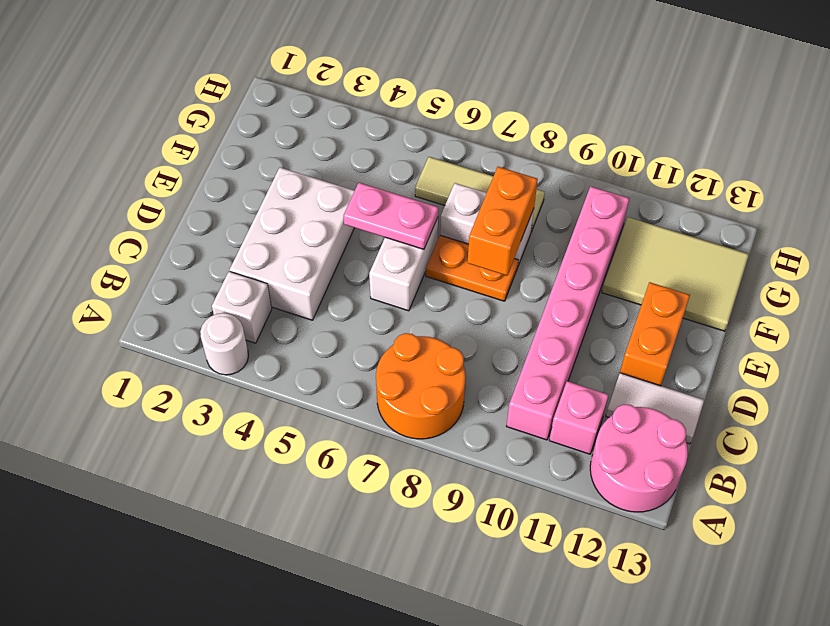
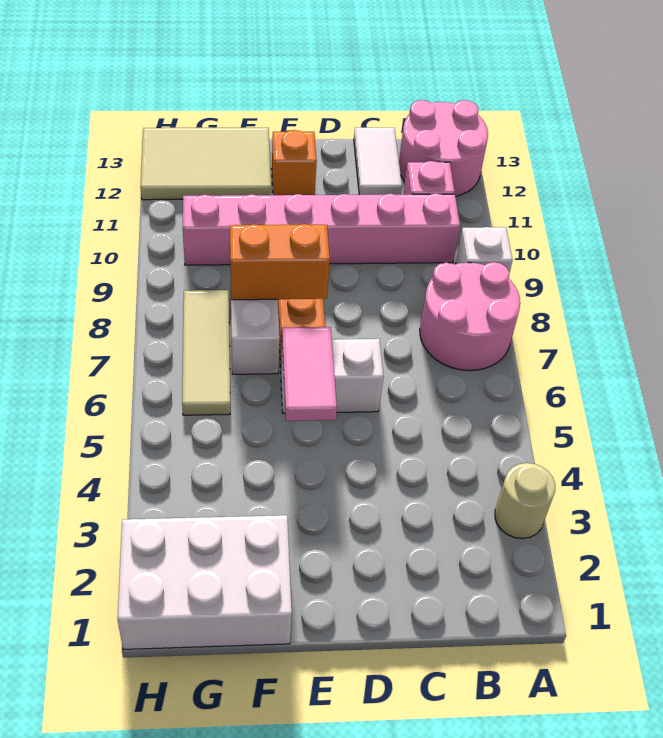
white 1x1 round brick [200,313,248,375] -> tan 1x1 round brick [495,463,555,539]
orange 2x2 round brick [376,333,466,439] -> pink 2x2 round brick [420,262,520,371]
white 1x1 brick [212,272,272,343] -> white 1x1 brick moved to [456,227,513,272]
white 2x3 brick [230,167,355,320] -> white 2x3 brick moved to [118,515,292,649]
orange 1x2 brick [620,282,690,386] -> orange 1x1 brick [272,130,317,195]
pink 1x2 plate [344,183,438,249] -> pink 1x2 tile [282,327,337,421]
tan 2x3 tile [602,217,749,331] -> tan 2x3 tile turned to [140,128,271,200]

